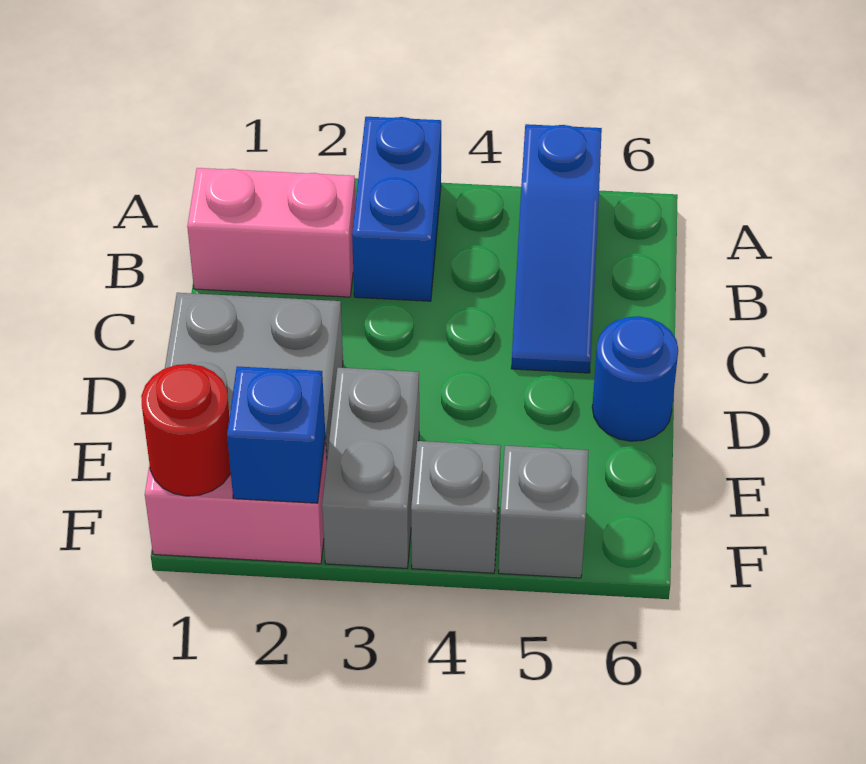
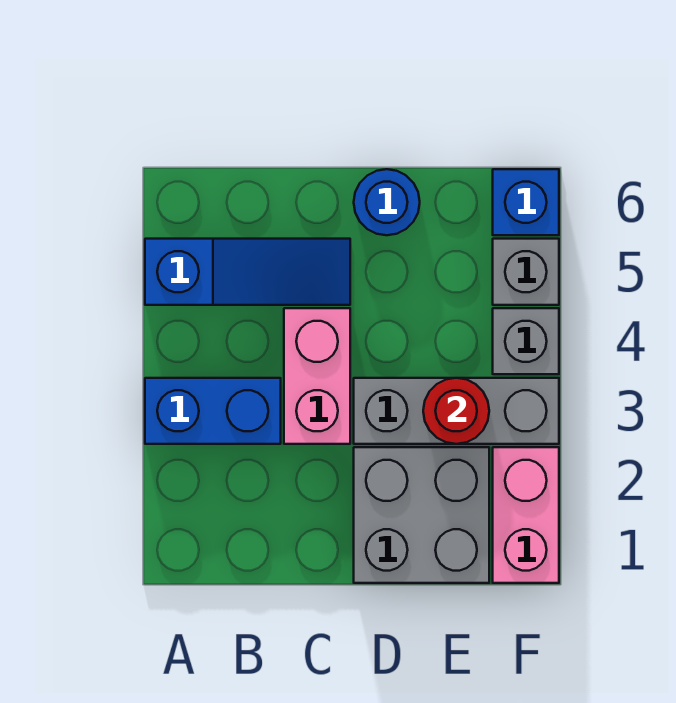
pink 1x2 brick [187,168,356,297] -> pink 1x2 brick moved to [284,308,350,444]
grey 1x2 brick [322,368,419,568] -> grey 1x3 brick [354,378,559,444]
red 1x1 round brick [141,364,231,496] -> red 1x1 round brick moved to [423,378,489,444]
blue 1x1 brick [227,367,325,503] -> blue 1x1 brick moved to [493,169,559,235]

